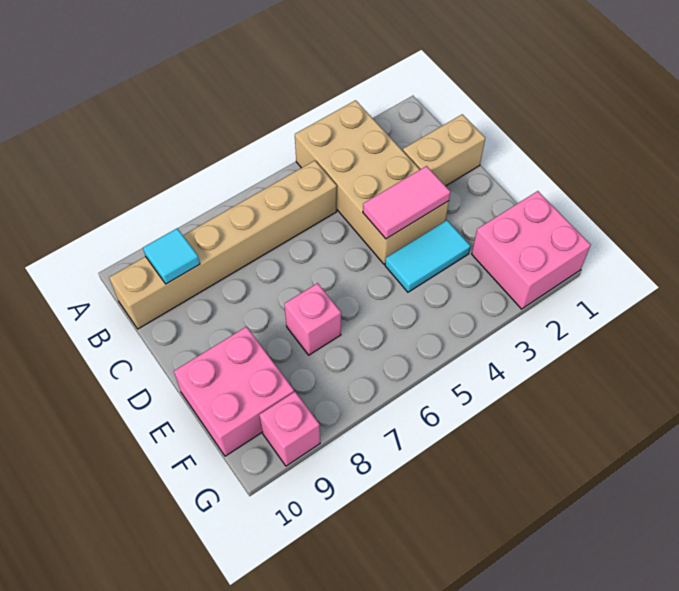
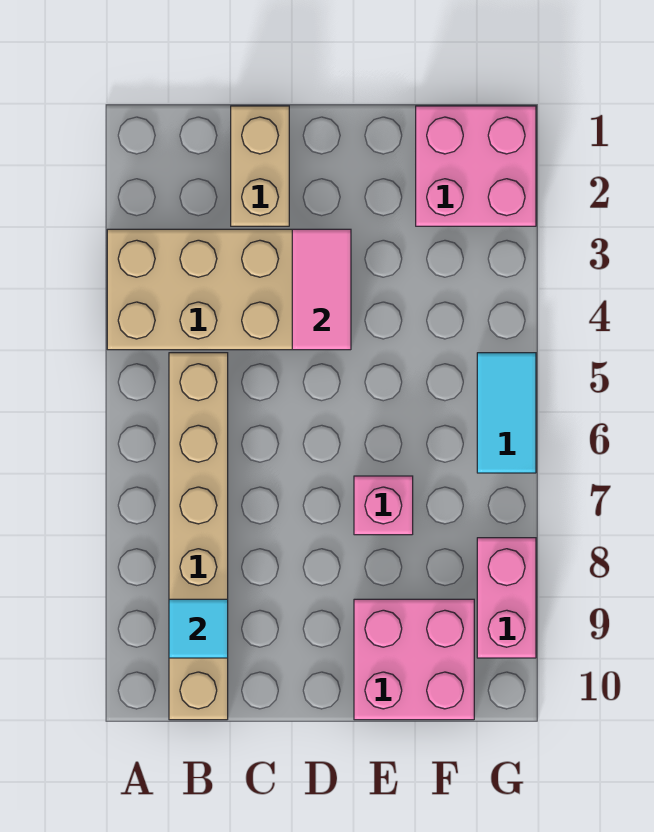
cyan 1x2 tile [385,220,471,292] -> cyan 1x2 tile moved to [477,353,536,473]
pink 1x1 brick [259,392,320,466] -> pink 1x2 brick [477,538,536,658]

